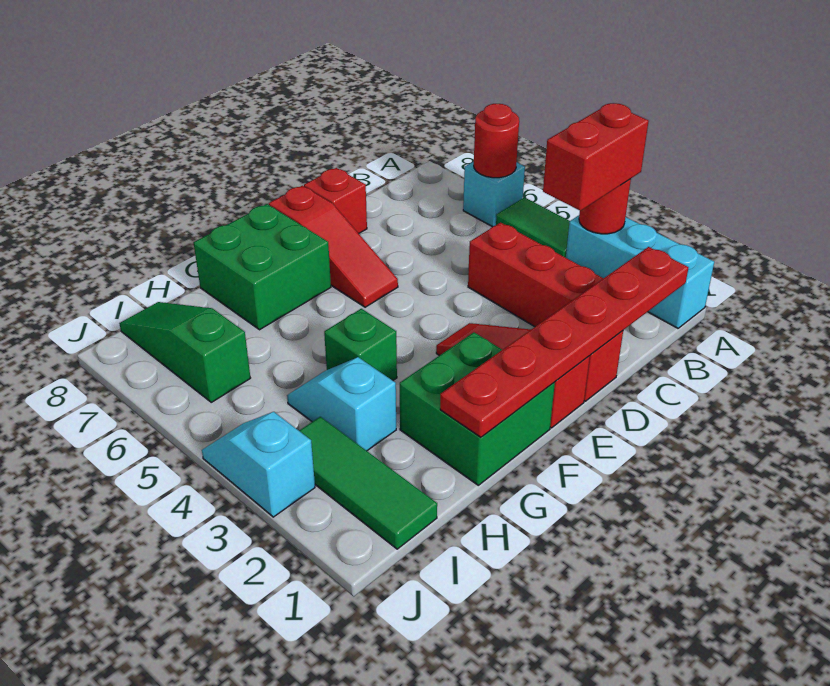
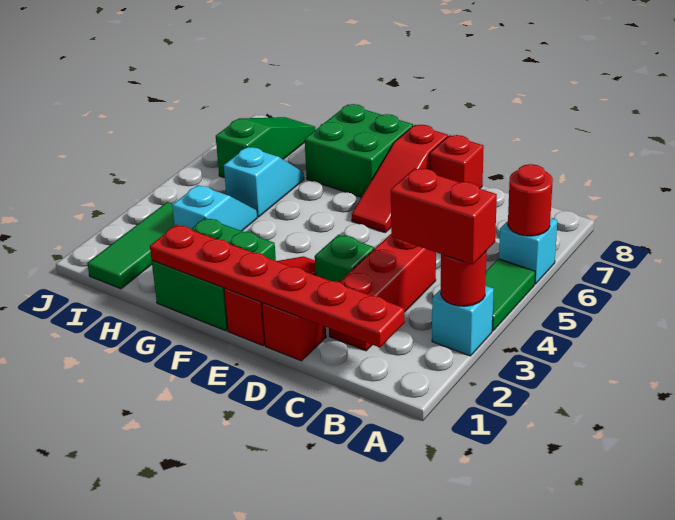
cyan 1x3 brick [566,216,714,328] -> cyan 1x1 brick [432,286,494,356]
green 1x1 brick [324,309,397,381] -> green 1x1 brick moved to [315,235,374,282]
cyan 1x2 slope [202,412,315,517] -> cyan 1x2 slope moved to [224,147,304,217]

